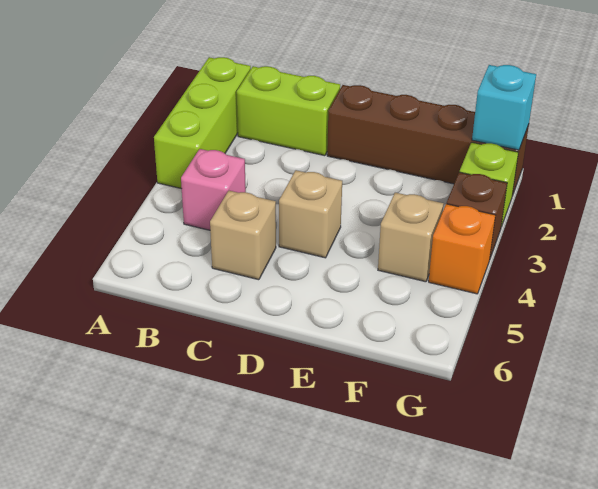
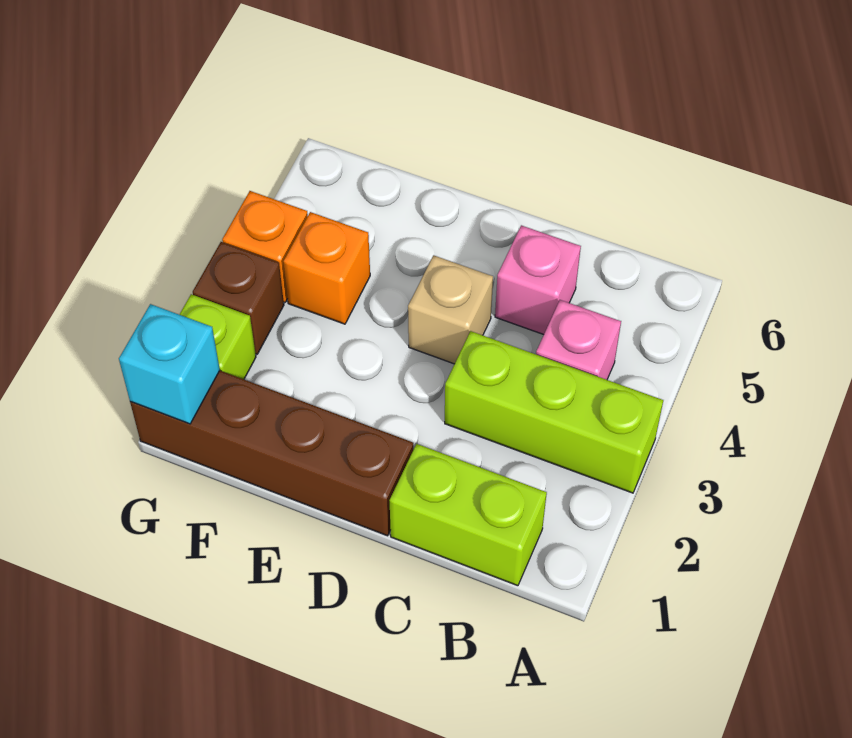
lime 1x3 brick [154,57,251,189] -> lime 1x3 brick turned to [445,331,663,493]
tan 1x1 brick [210,191,276,280] -> pink 1x1 brick [495,225,581,335]
tan 1x1 brick [378,193,443,282] -> orange 1x1 brick [283,212,370,324]

